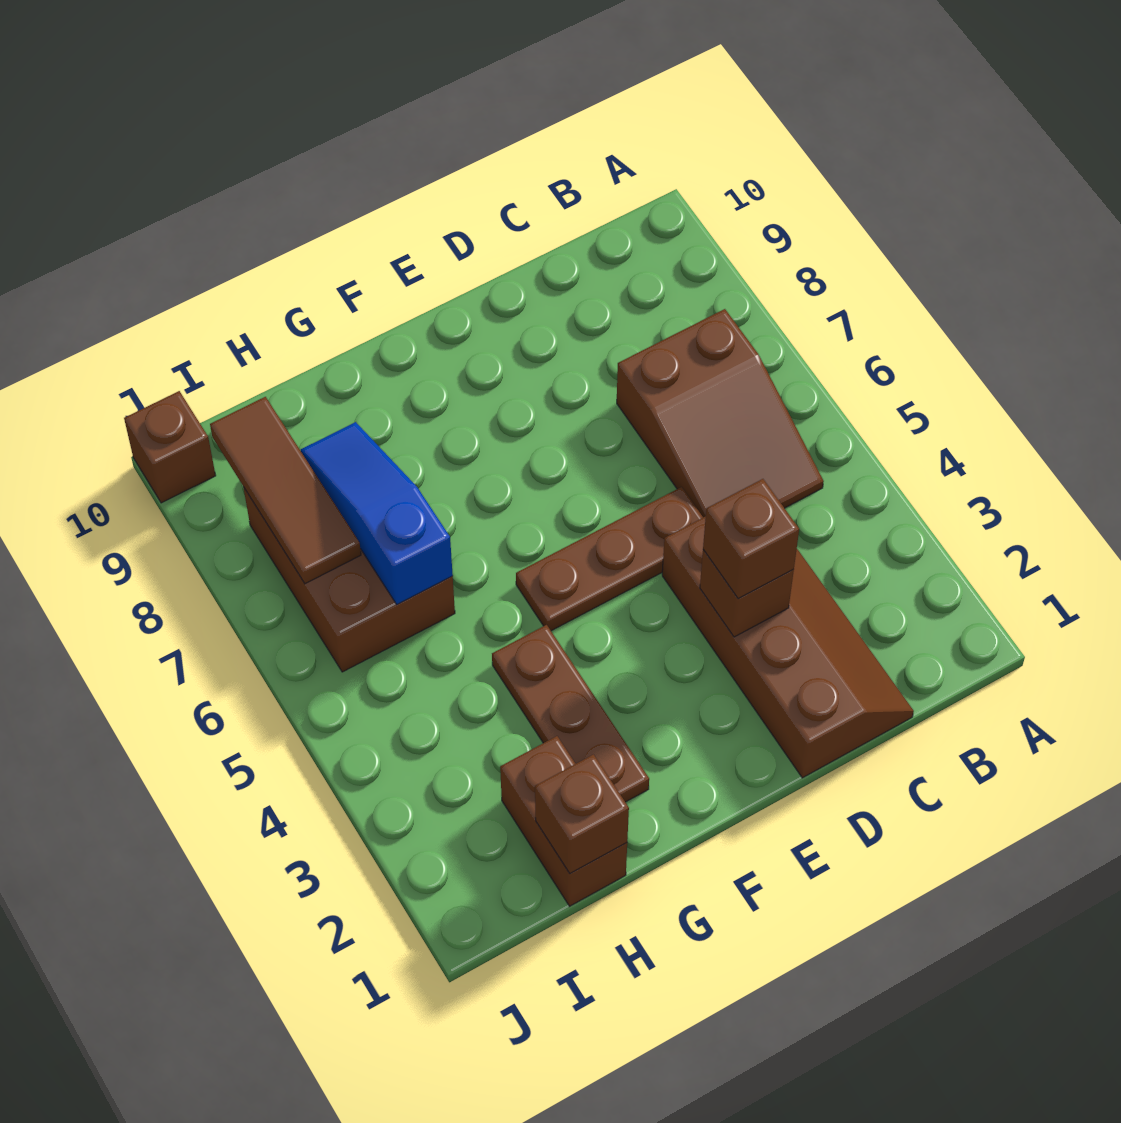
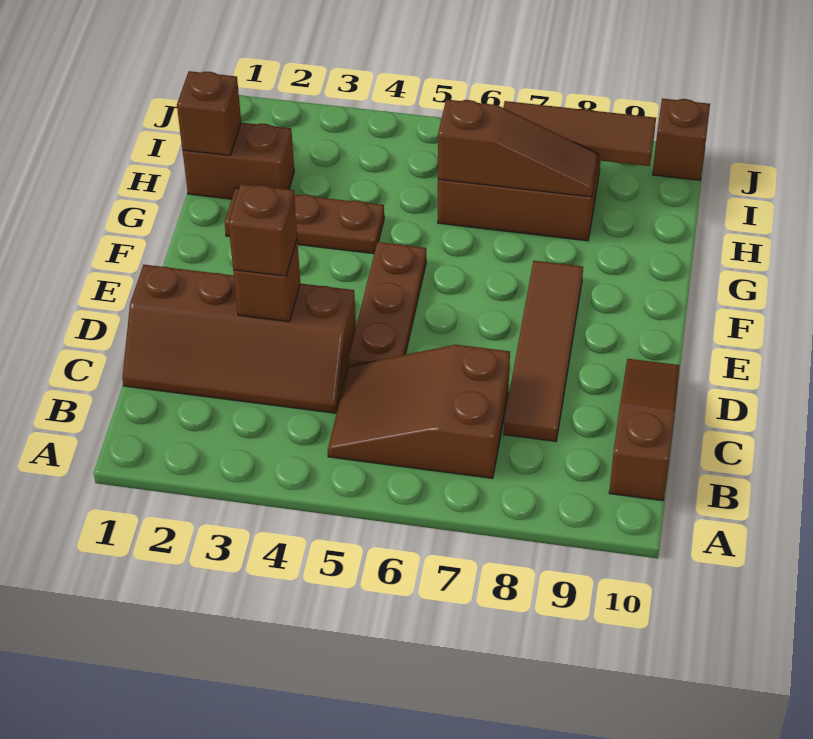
none -> brown 1x3 slope [609,359,679,501]
none -> brown 1x4 tile [504,261,583,441]
blue 1x3 slope [301,422,453,605] -> brown 1x3 slope [438,99,598,197]

